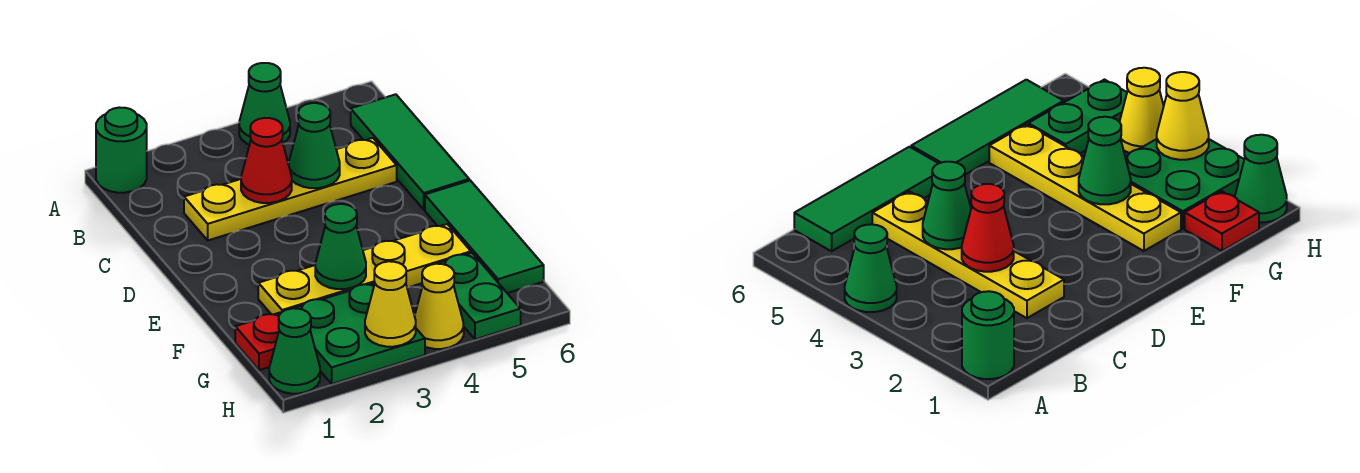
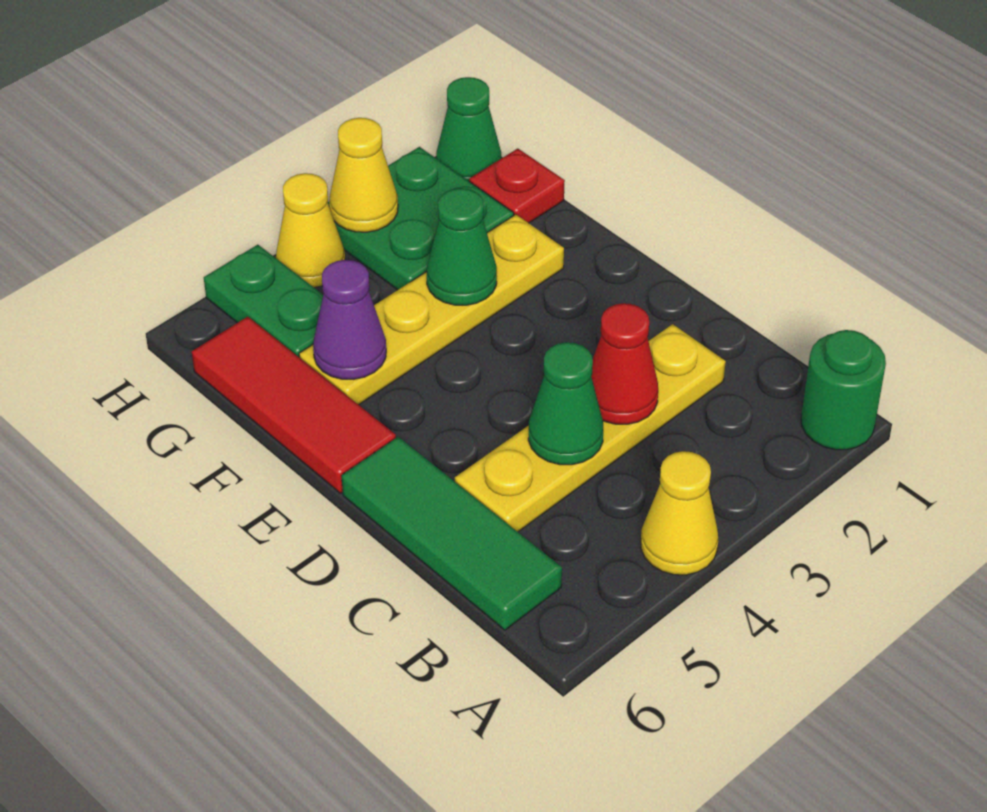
green 1x1 cone [239,63,290,145] -> yellow 1x1 cone [641,451,718,575]
green 1x3 tile [425,181,544,293] -> red 1x3 tile [192,317,396,493]
none -> purple 1x1 cone [313,260,386,379]

